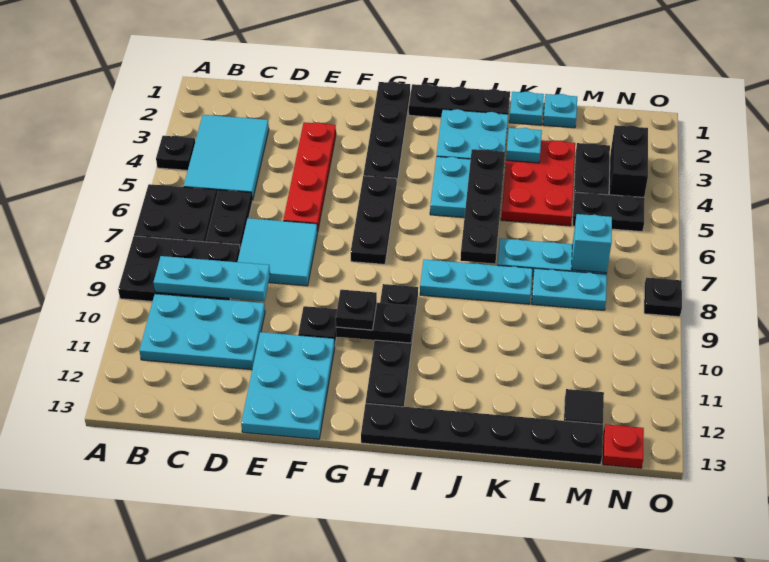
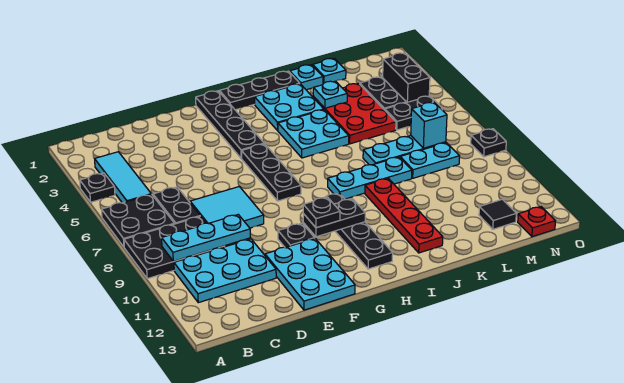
cyan 2x3 tile [184,115,269,200] -> cyan 1x3 tile [95,152,151,203]
red 1x4 plate [283,122,336,232] -> red 1x4 plate moved to [365,178,443,253]
black 1x6 plate [361,403,603,464] -> none
black 1x4 plate [460,149,505,264] -> none

